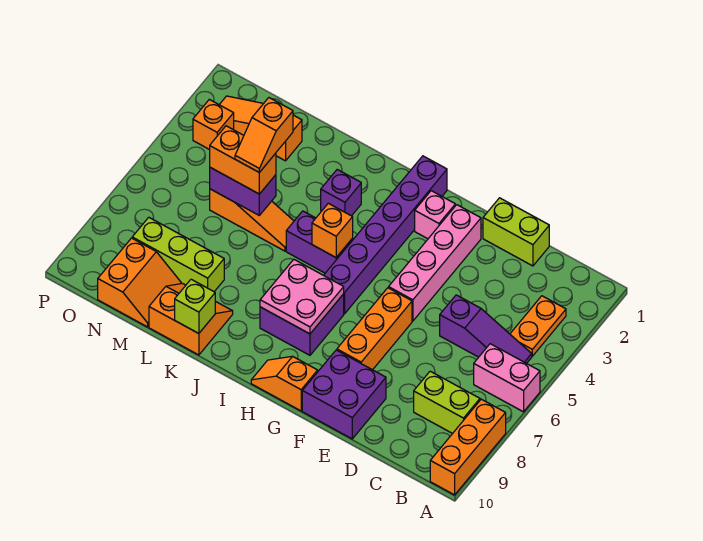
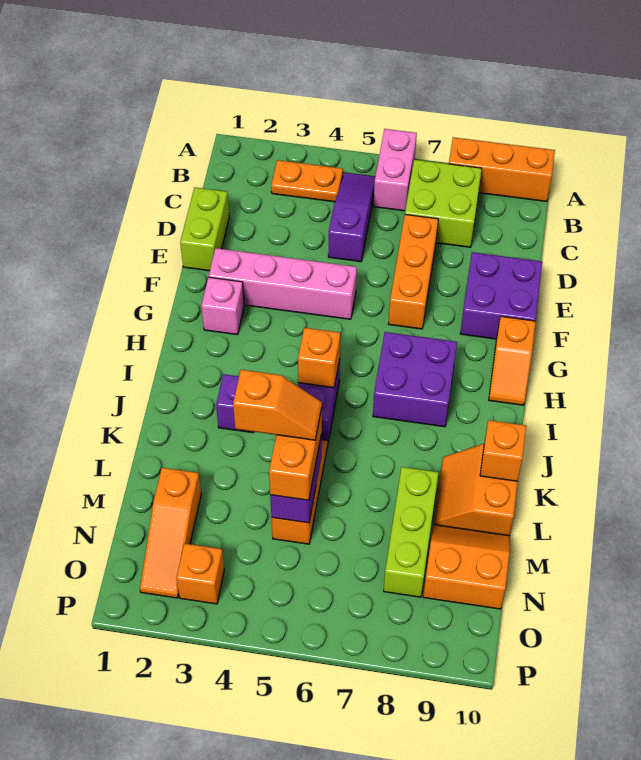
lime 1x2 brick [414,371,480,434] -> lime 2x2 brick [405,160,482,247]
orange 1x3 brick [337,288,412,370] -> orange 1x3 brick turned to [388,215,438,329]
purple 1x6 brick [324,156,447,314] -> none
pink 2x2 plate [260,260,344,334] -> none
lime 1x1 brick [175,279,215,334] -> orange 1x1 brick [480,420,526,481]

